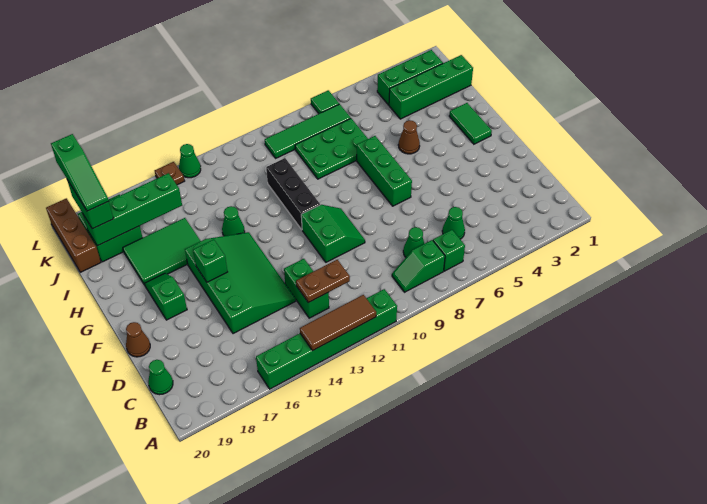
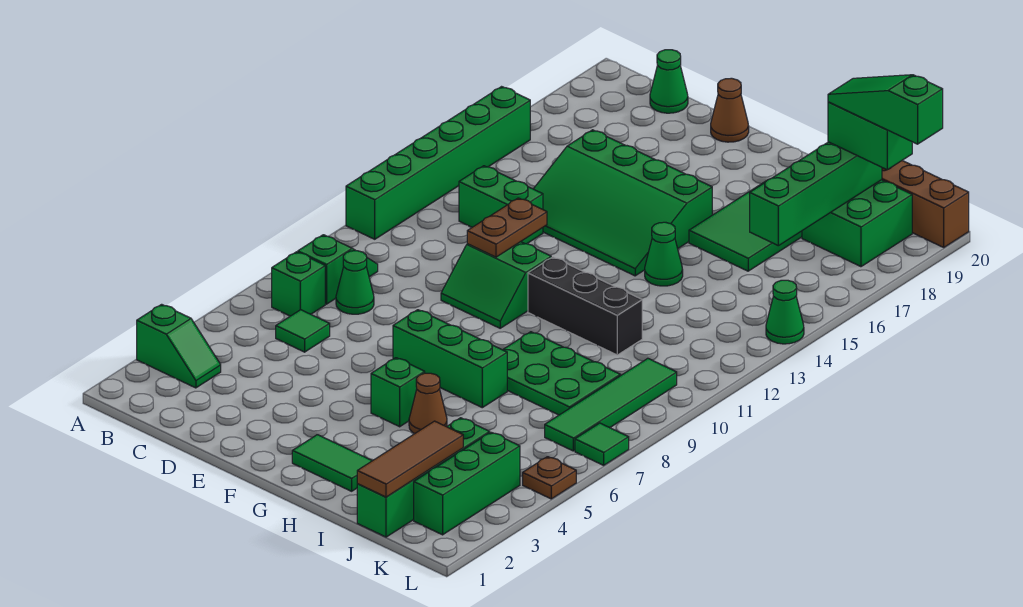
brown 1x3 tile [300,295,376,351] -> brown 1x3 tile moved to [357,421,463,497]
green 1x1 cone [442,207,465,239] -> green 1x1 tile [276,310,330,352]
brown 1x2 plate [296,260,350,303] -> brown 1x2 plate moved to [467,198,547,257]
green 1x1 brick [193,239,228,282] -> green 1x1 brick moved to [371,358,425,427]
green 1x2 slope [144,274,187,320] -> green 1x2 slope moved to [137,304,221,388]
green 2x3 plate [295,119,368,179] -> green 2x3 plate turned to [503,332,620,415]
brown 1x1 plate [155,162,184,185] -> brown 1x1 plate moved to [523,457,576,499]

